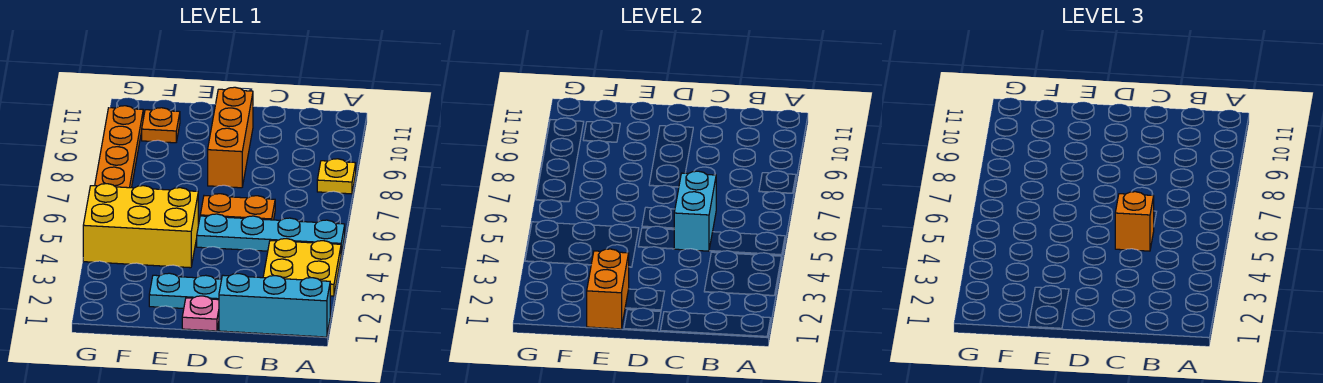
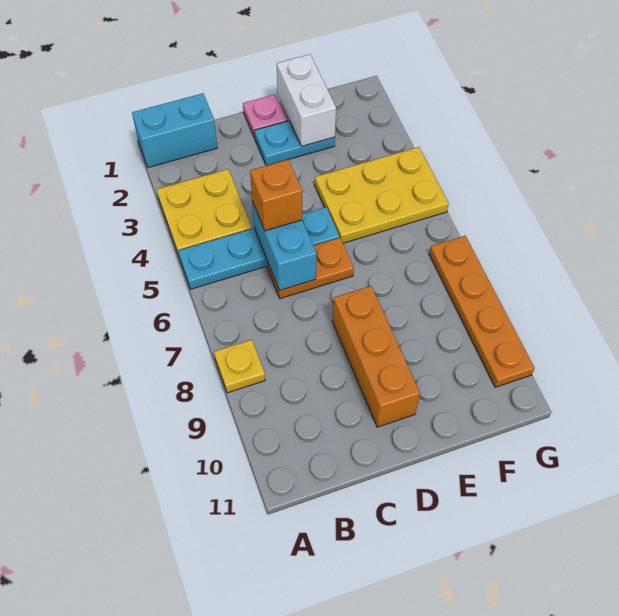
cyan 1x3 brick [219,274,330,337] -> cyan 1x2 brick [132,93,217,168]
orange 1x2 brick [587,249,629,329] -> white 1x2 brick [277,54,336,146]
yellow 2x3 brick [83,184,198,268] -> yellow 2x3 plate [315,147,449,243]
orange 1x1 plate [142,108,180,143] -> none

